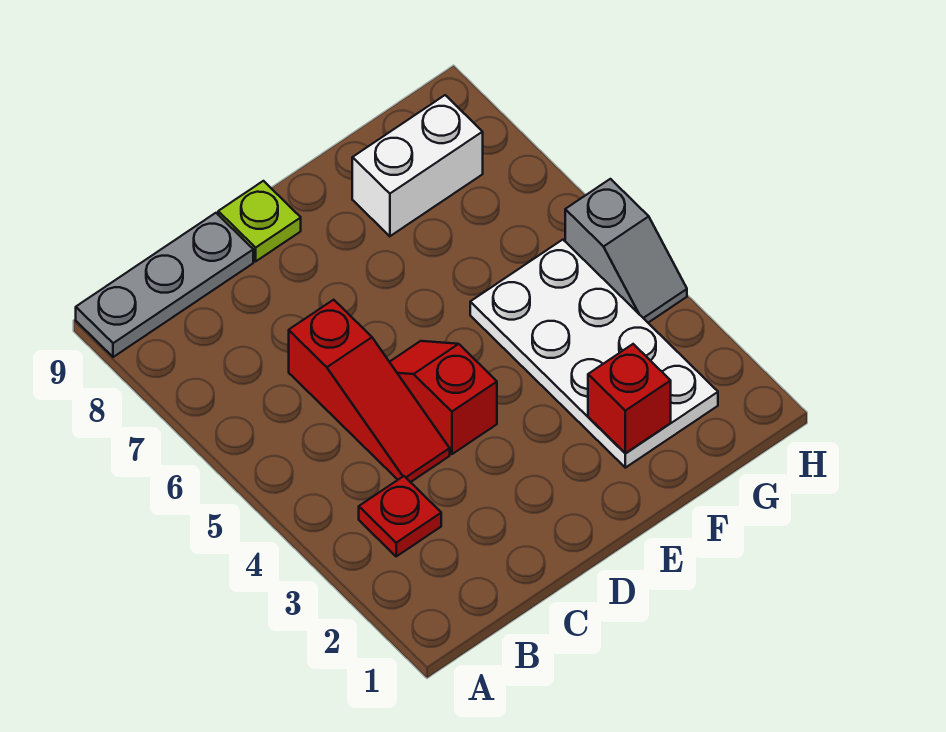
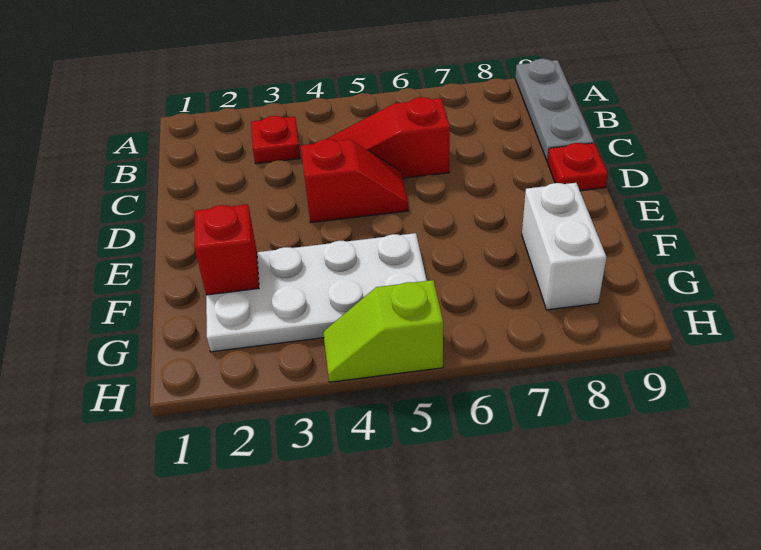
lime 1x1 plate [218,181,301,261] -> red 1x1 plate [547,143,608,191]
grey 1x2 slope [565,179,687,323] -> lime 1x2 slope [323,280,443,382]

